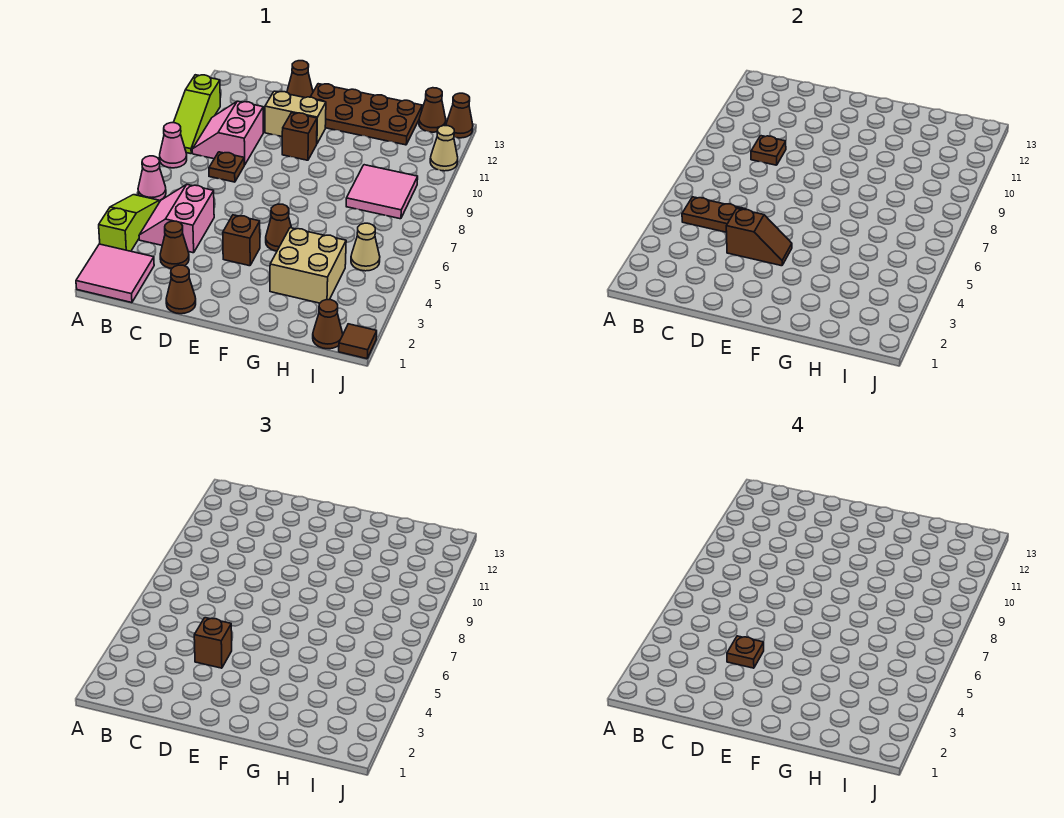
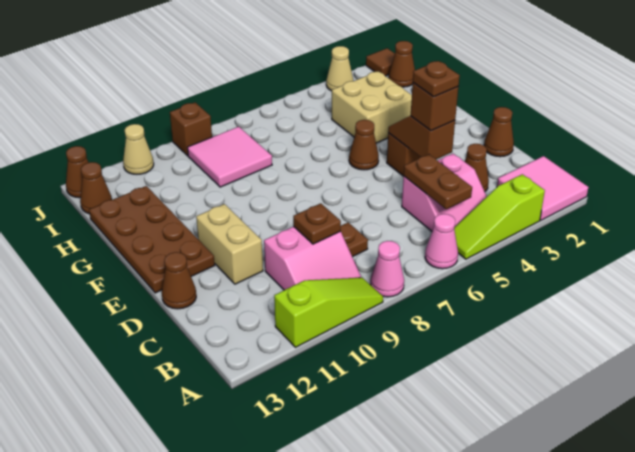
brown 1x1 brick [282,113,317,160] -> brown 1x1 brick moved to [170,103,212,156]
tan 1x1 cone [351,223,380,271] -> tan 1x1 cone moved to [326,46,353,91]

